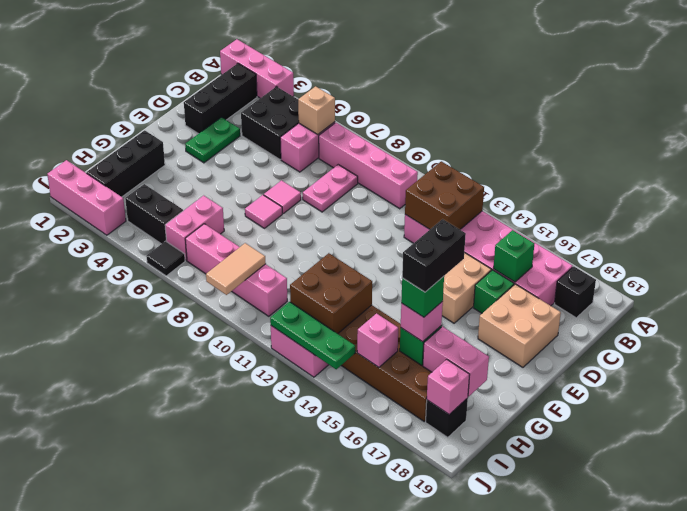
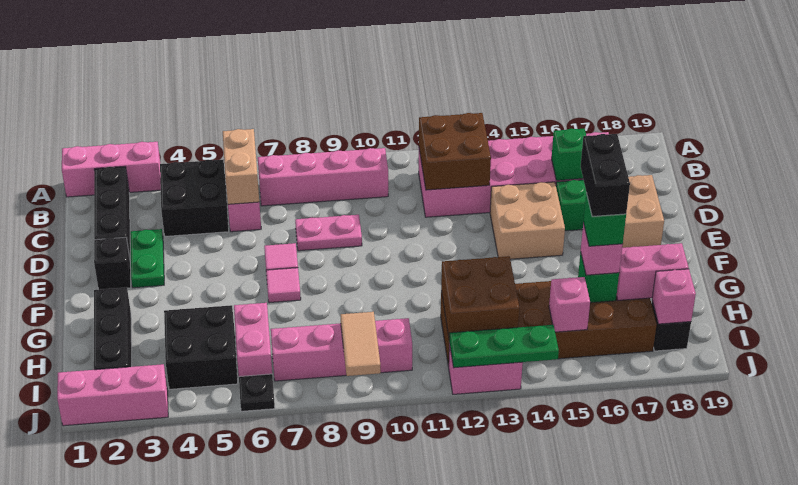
tan 1x1 brick [298,86,335,134] -> tan 1x2 brick [223,129,259,204]
black 1x1 brick [555,266,596,318] -> black 1x1 brick moved to [94,237,131,290]
pink 1x2 plate [303,165,358,212] -> pink 1x2 plate turned to [295,215,362,251]
black 1x2 brick [125,184,183,244] -> black 2x2 brick [164,305,238,389]
black 1x1 tile [147,241,185,276] -> black 1x1 plate [239,374,275,411]

